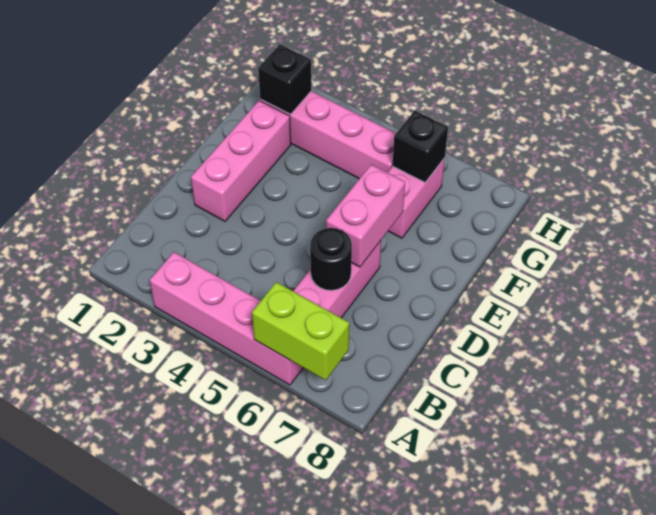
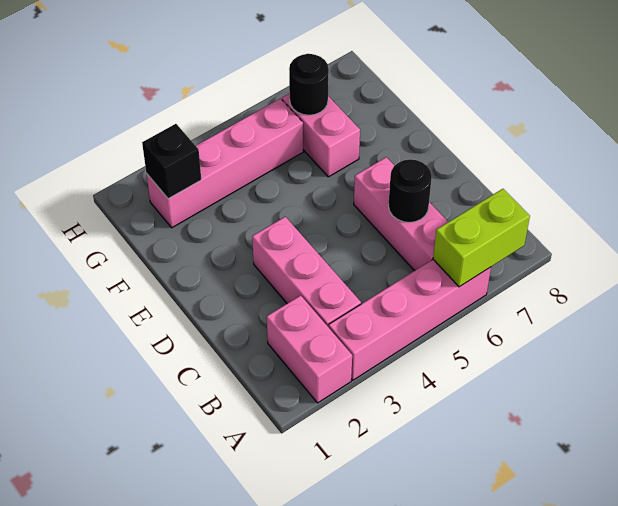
pink 1x3 brick [191,101,291,221] -> pink 1x3 brick moved to [252,217,361,327]
pink 1x2 brick [326,165,405,267] -> pink 1x2 brick moved to [267,295,352,403]
black 1x1 brick [392,111,448,182] -> black 1x1 round brick [289,54,329,115]

